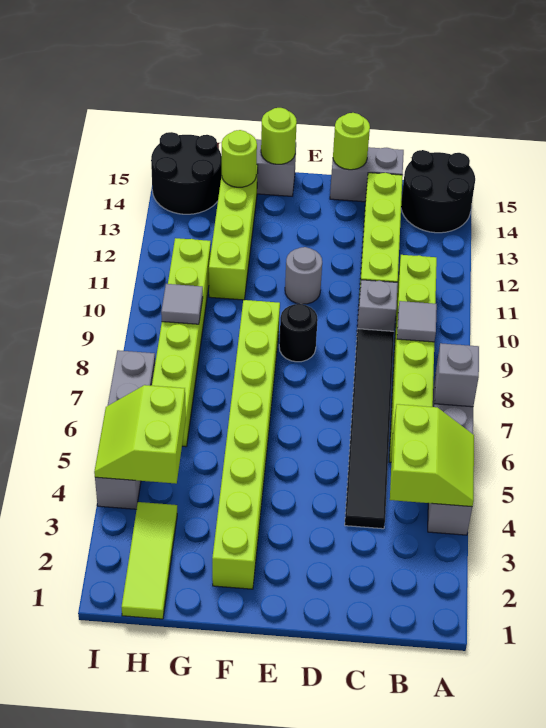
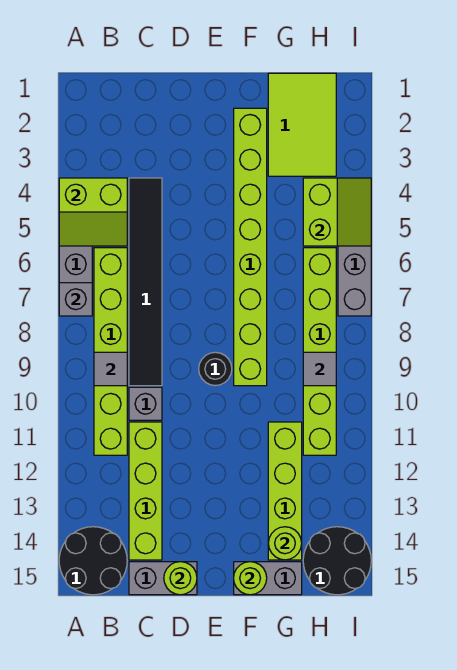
lime 2x2 slope [390,404,474,507] -> lime 2x2 slope turned to [59,178,127,246]
grey 1x1 round brick [285,247,322,304] -> none
lime 1x3 tile [121,502,177,619] -> lime 2x3 tile [268,73,336,176]

